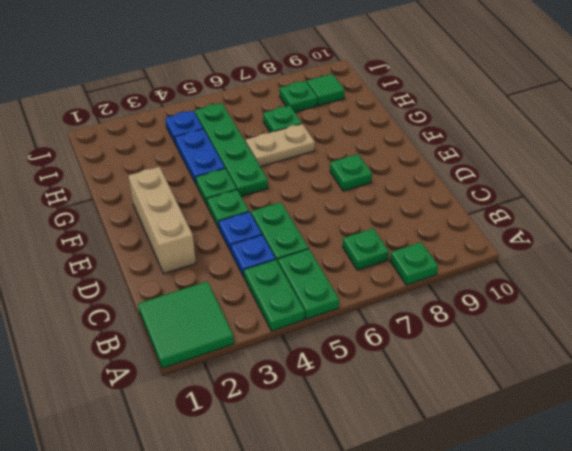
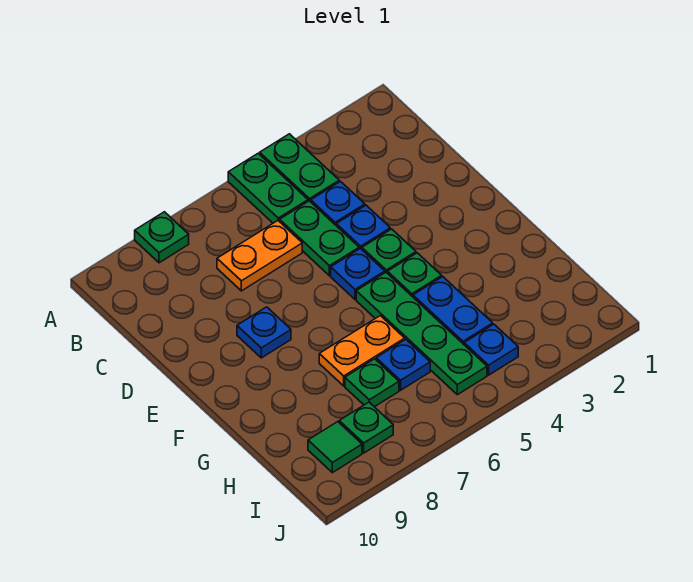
green 2x2 tile [138,281,234,368] -> none
green 1x1 plate [343,229,389,270] -> none
none -> orange 1x2 plate [217,221,302,291]
tan 1x3 brick [128,167,196,273] -> none
none -> blue 1x1 plate [331,248,385,299]
green 1x1 plate [330,154,372,191] -> blue 1x1 plate [237,307,291,358]
tan 1x2 plate [246,124,315,167] -> orange 1x2 plate [319,316,405,386]
none -> blue 1x1 plate [376,340,430,390]

